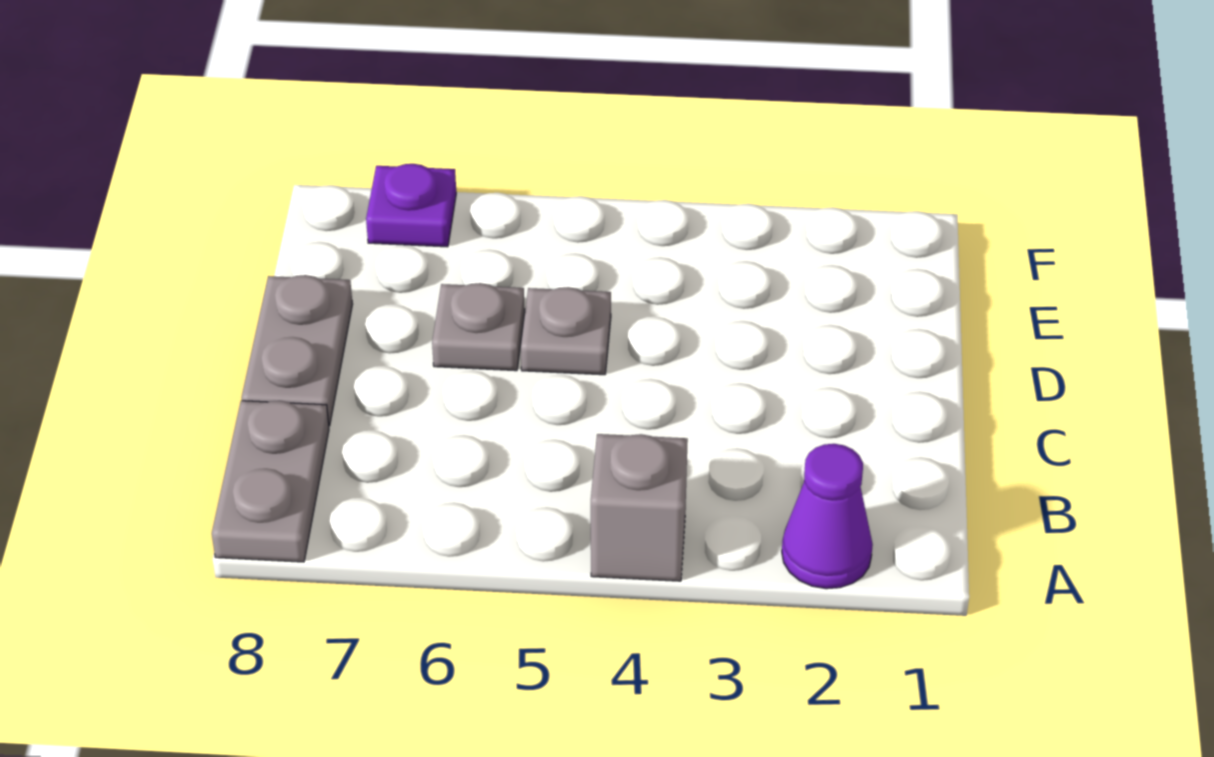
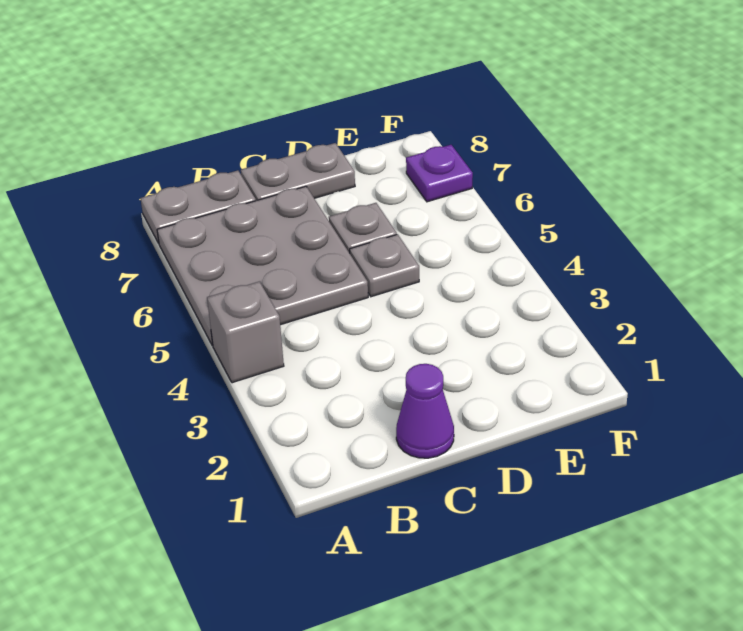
purple 1x1 cone [782,444,873,589] -> purple 1x1 cone moved to [396,364,454,458]
none -> grey 3x3 plate [157,186,368,346]

